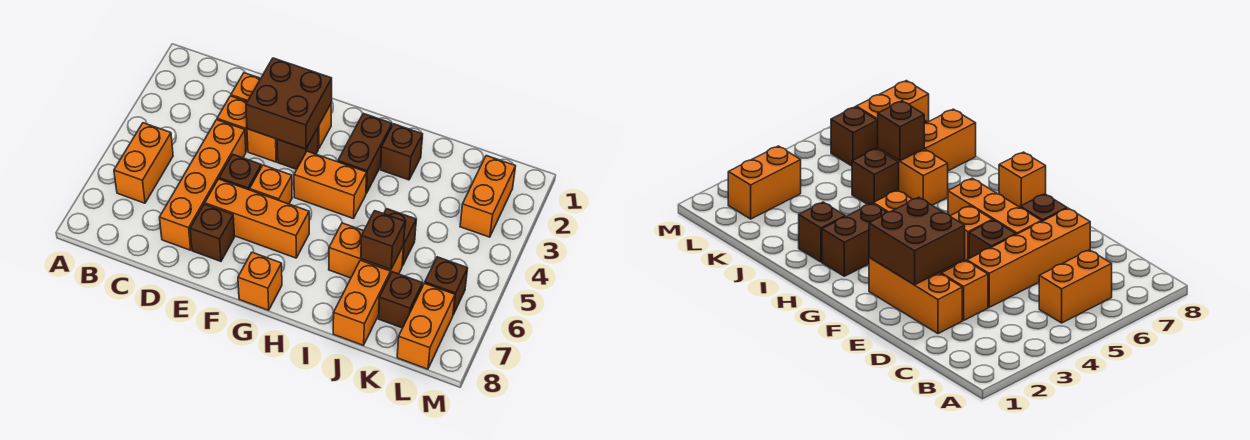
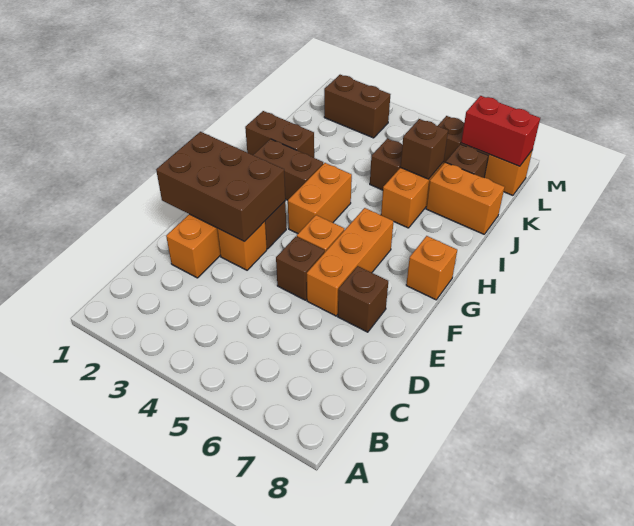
orange 1x2 brick [114,123,173,203] -> none
orange 1x1 brick [217,96,248,152] -> none
orange 1x4 brick [159,120,246,250] -> none
brown 2x2 brick [246,58,332,149] -> brown 2x3 brick [156,132,285,242]
brown 1x1 brick [380,124,423,180] -> brown 1x2 brick [245,111,314,158]
orange 1x2 brick [460,156,516,237] -> brown 1x2 brick [324,75,391,138]
none -> red 1x2 brick [461,96,540,166]

